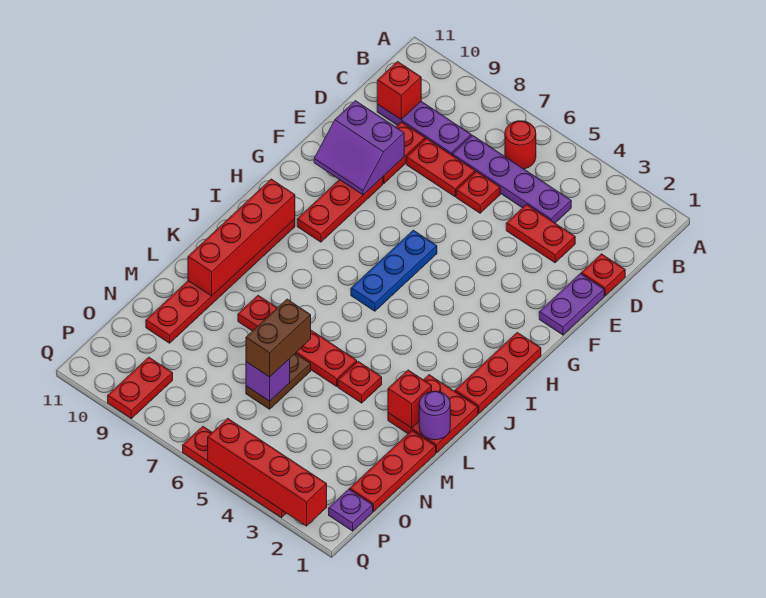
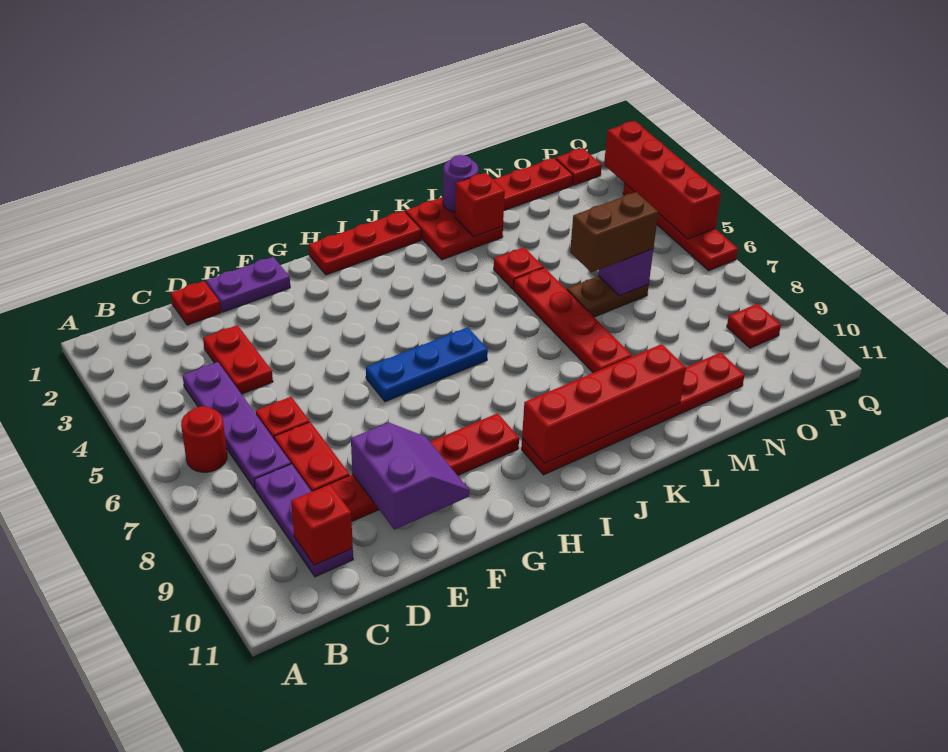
purple 1x1 plate [329,489,373,531] -> red 1x1 plate [556,148,602,185]
red 1x2 plate [108,357,173,419] -> red 1x1 plate [727,304,781,348]

